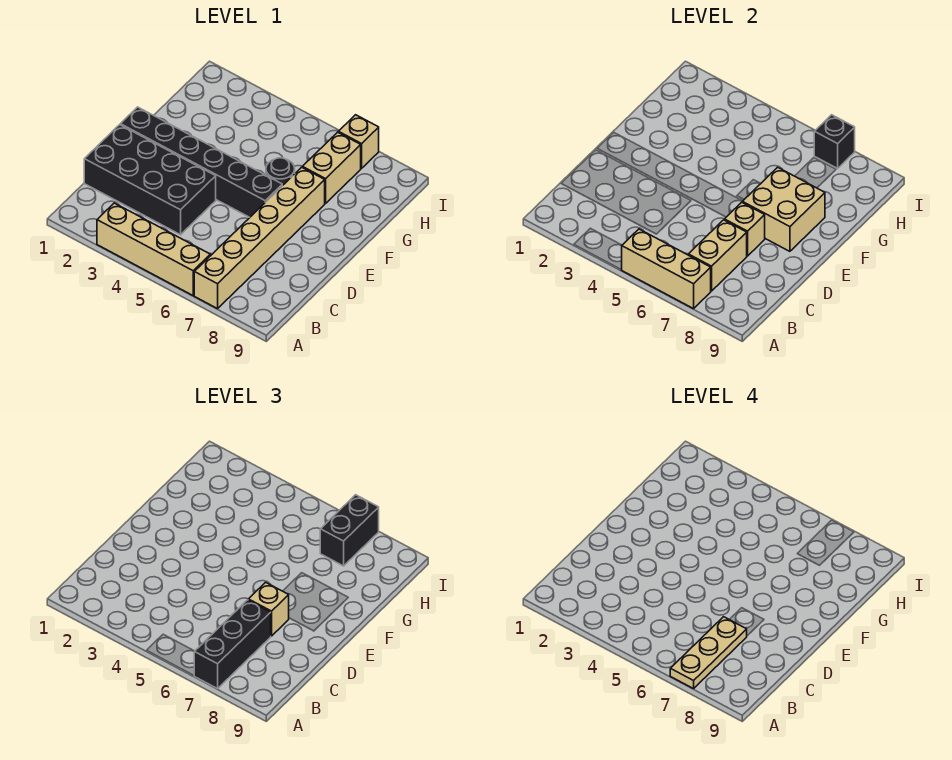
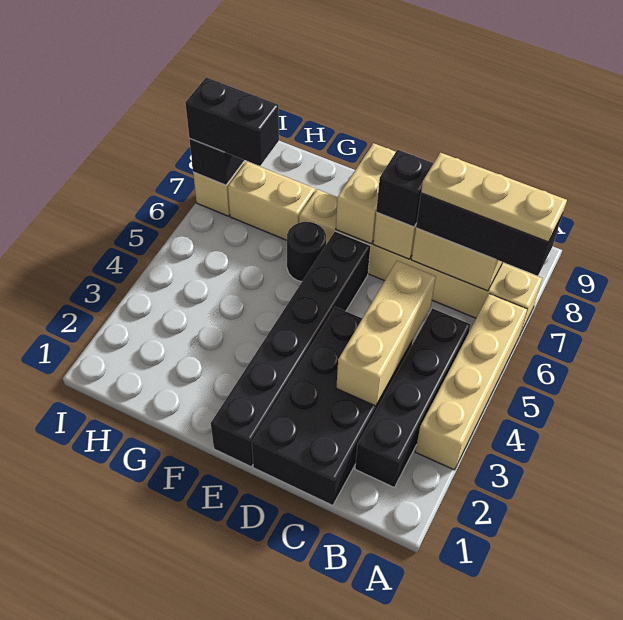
tan 1x3 brick [622,229,711,309] -> tan 1x3 brick moved to [336,261,436,406]
none -> black 1x4 brick [355,309,471,487]
tan 1x1 brick [248,582,289,636] -> black 1x1 brick [376,150,433,227]
tan 2x2 brick [742,167,825,251] -> tan 1x2 brick [336,143,396,244]

